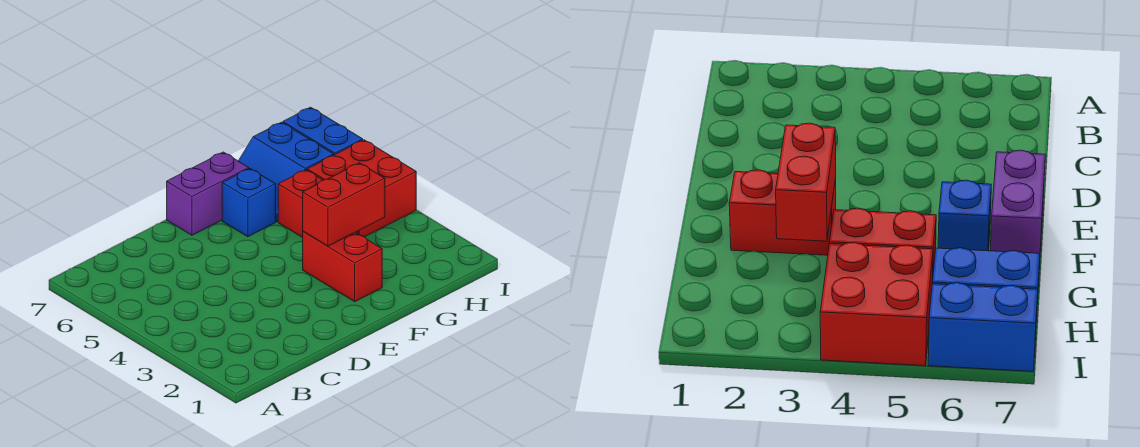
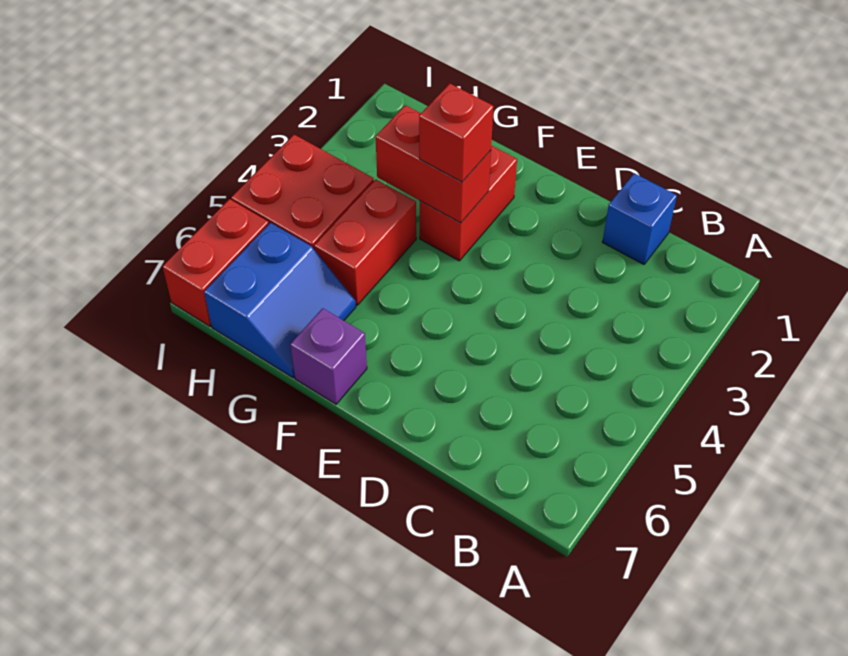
purple 1x2 brick [167,152,249,235] -> purple 1x1 brick [290,308,367,404]
none -> red 1x1 brick [419,83,494,182]
blue 1x1 brick [222,169,276,237] -> blue 1x1 brick moved to [603,173,677,264]
blue 1x2 brick [283,107,363,155] -> red 1x2 brick [163,199,269,326]

